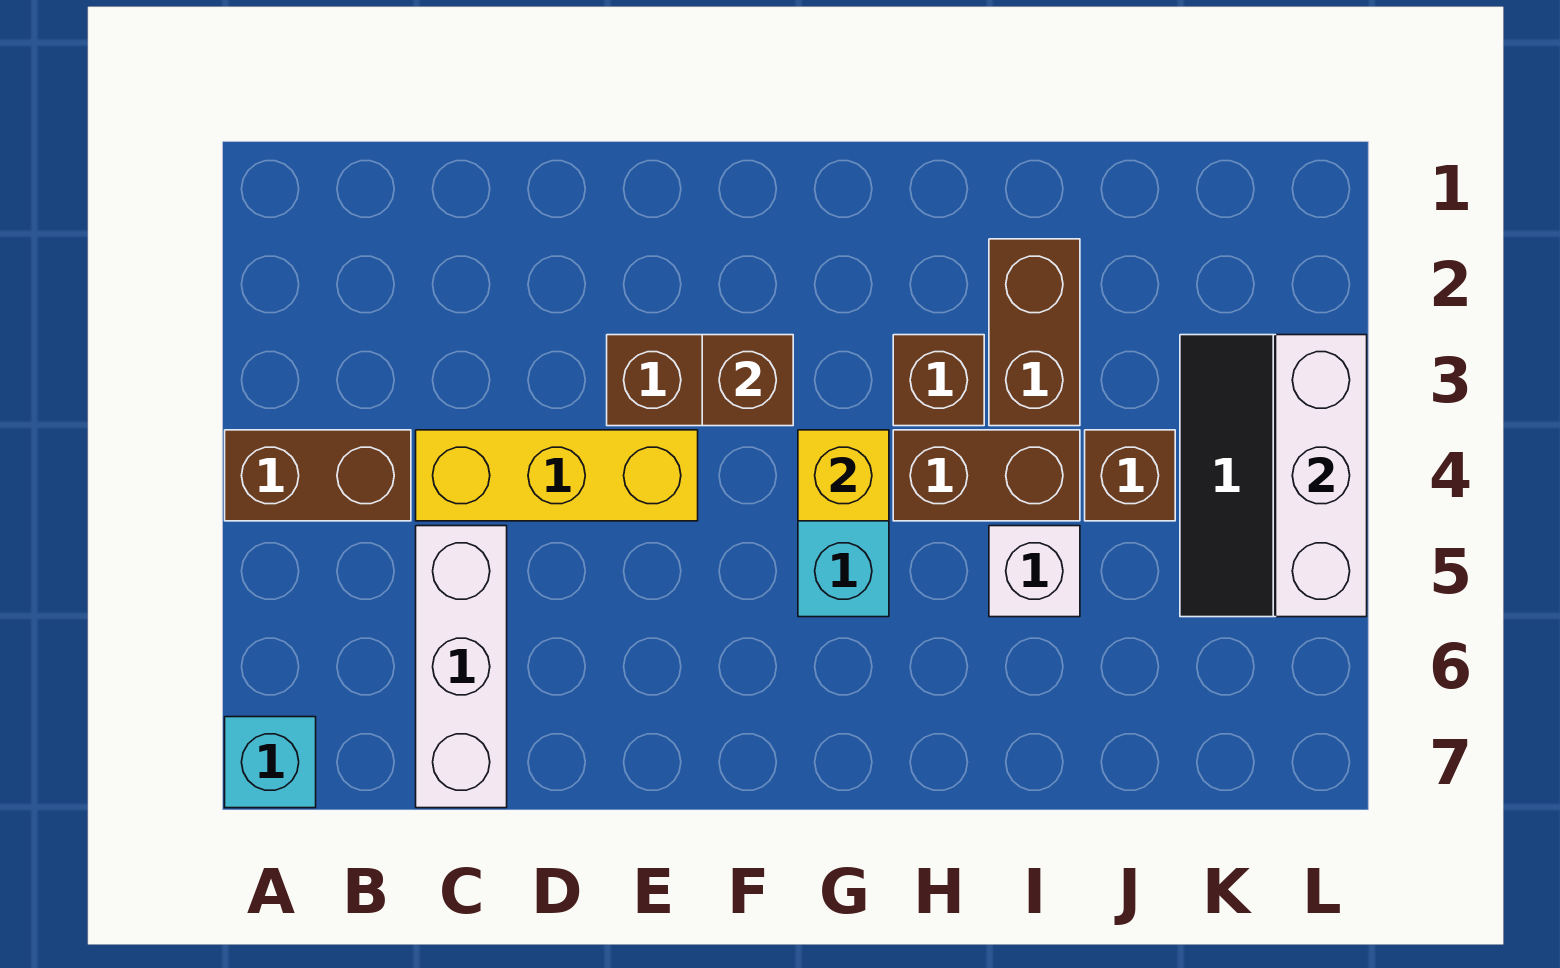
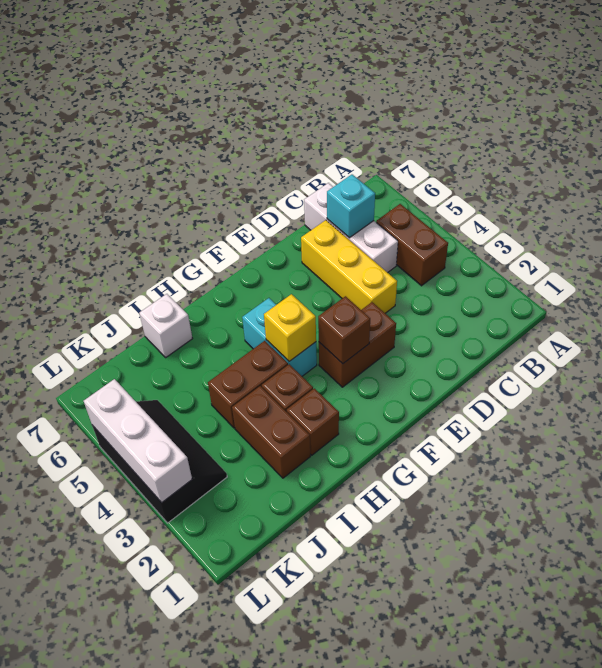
brown 1x2 brick [225,430,411,521] -> brown 1x2 brick turned to [376,204,448,286]
cyan 1x1 brick [225,717,316,808] -> cyan 1x1 brick moved to [327,175,375,238]
yellow 1x3 brick [416,430,698,521] -> yellow 1x3 brick turned to [301,220,397,313]
white 1x1 brick [989,526,1080,617] -> white 1x1 brick moved to [139,294,192,357]
brown 1x1 brick [1085,430,1175,521] -> brown 1x1 brick moved to [287,388,339,455]

